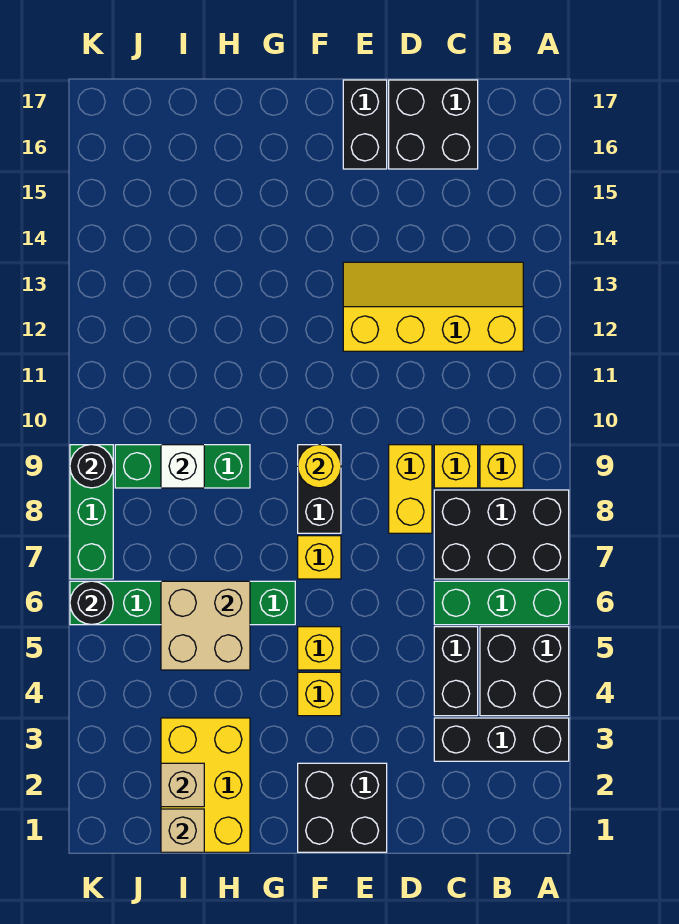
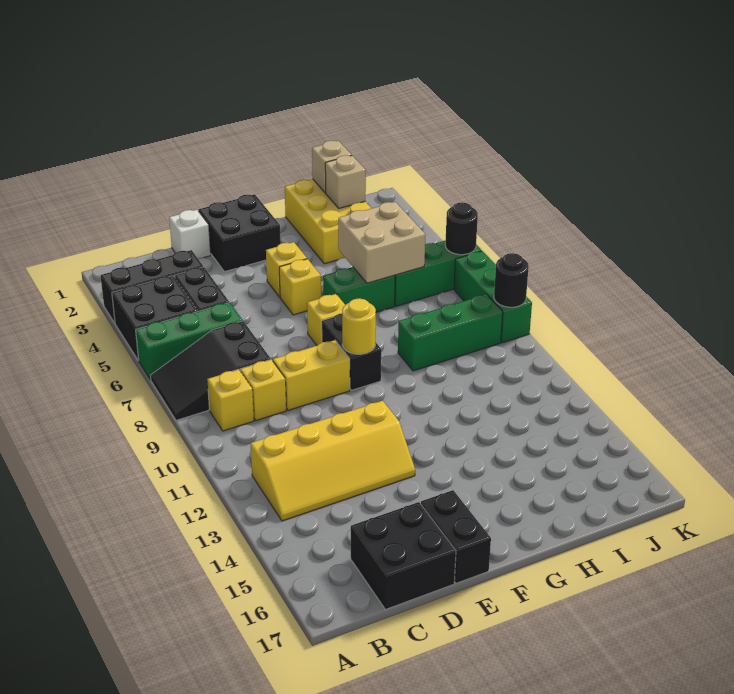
black 2x3 brick [434,490,569,579] -> black 2x3 slope [151,321,271,420]
yellow 1x2 brick [389,445,432,533] -> yellow 1x2 brick turned to [273,340,350,410]
white 1x1 brick [161,445,204,488] -> white 1x1 brick moved to [169,210,211,258]

